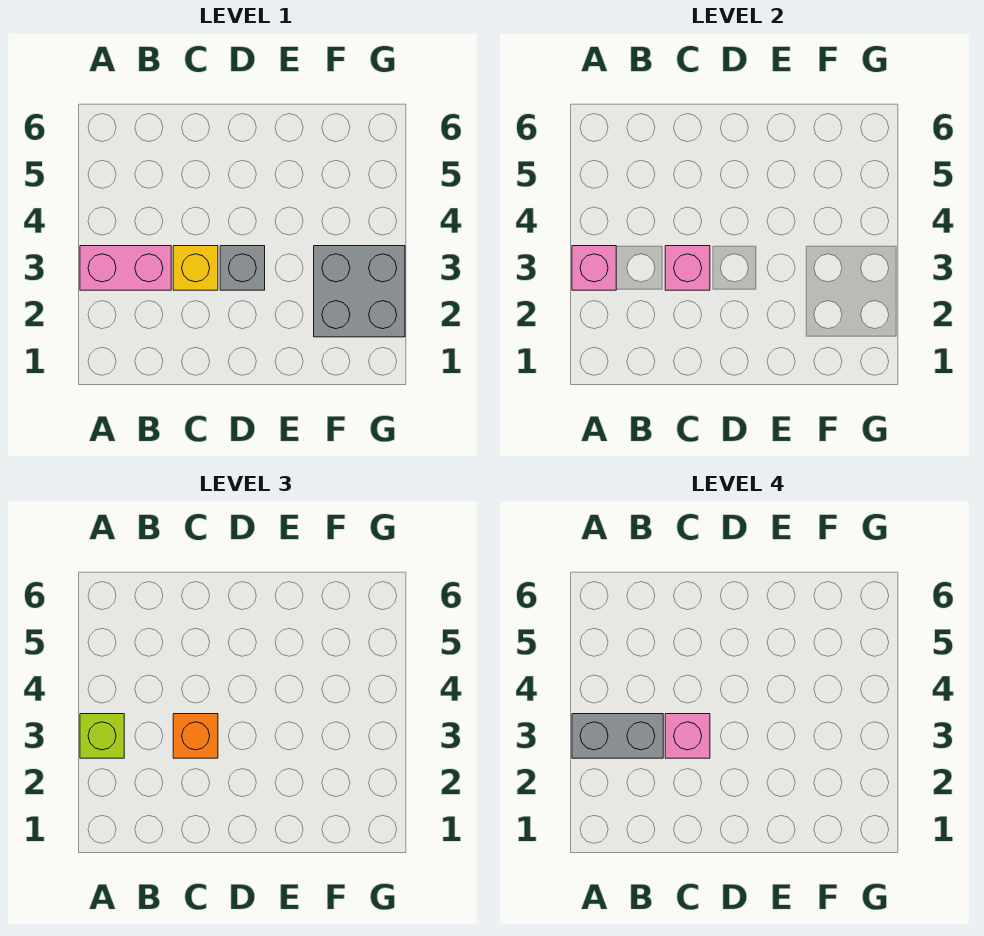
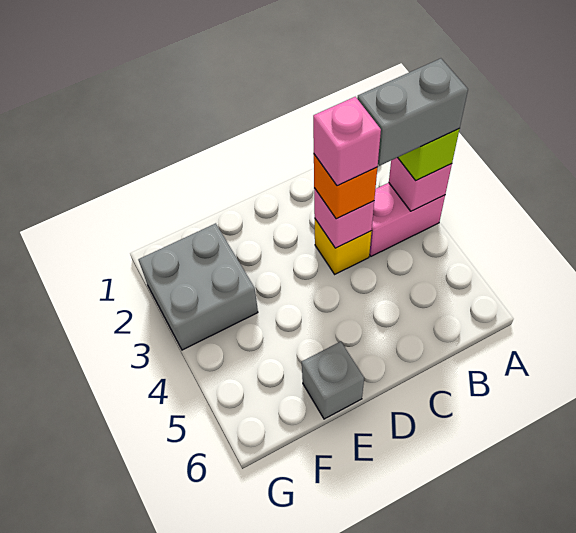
grey 1x1 brick [220,246,265,290] -> grey 1x1 brick moved to [302,341,364,419]

